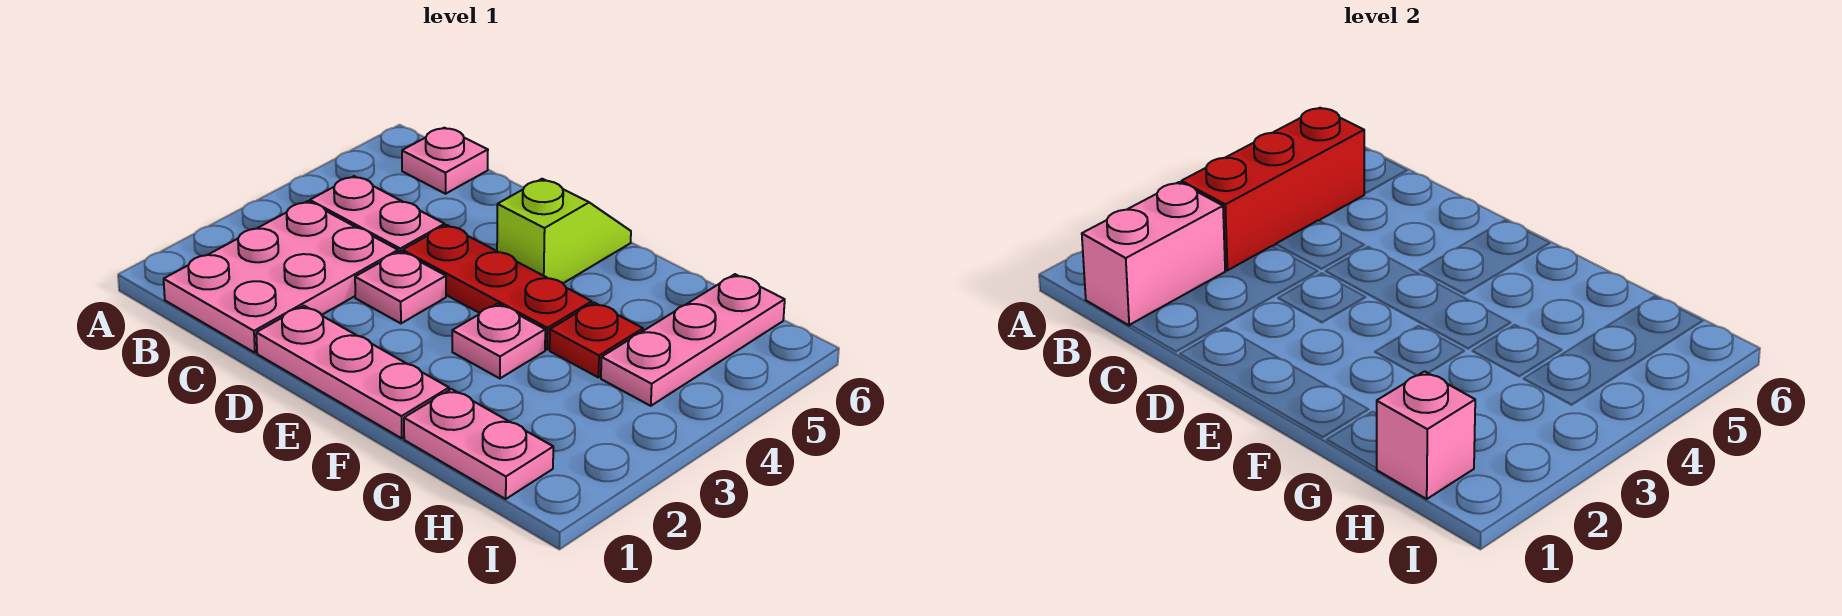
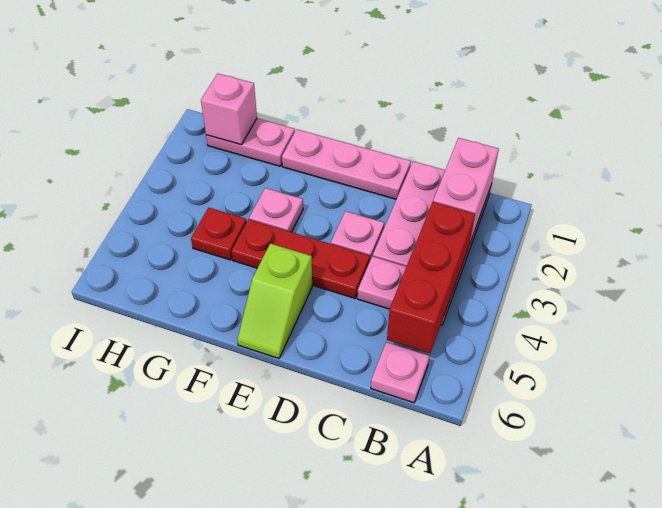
pink 1x3 plate [601,274,785,406] -> none

